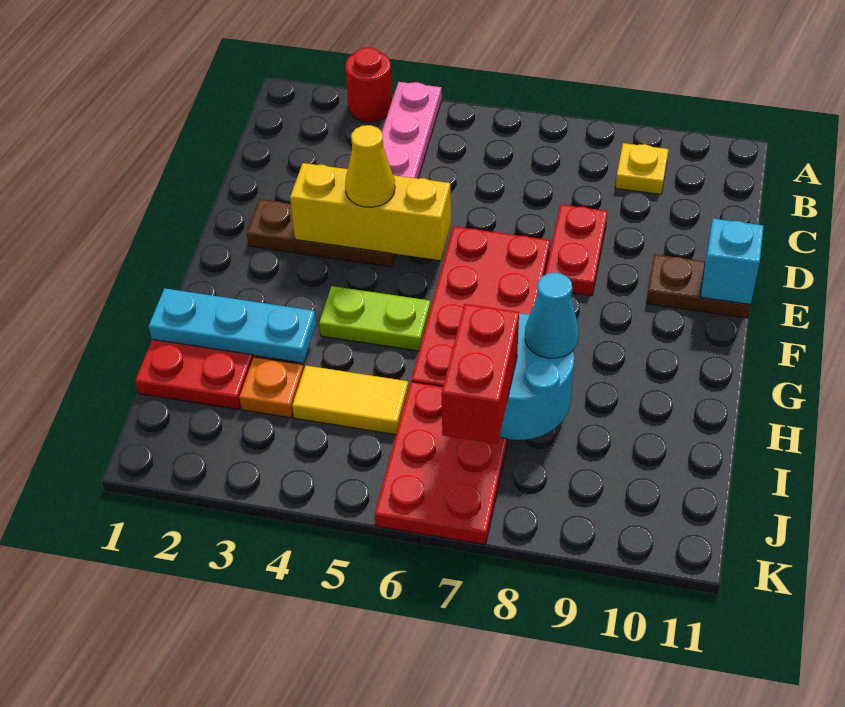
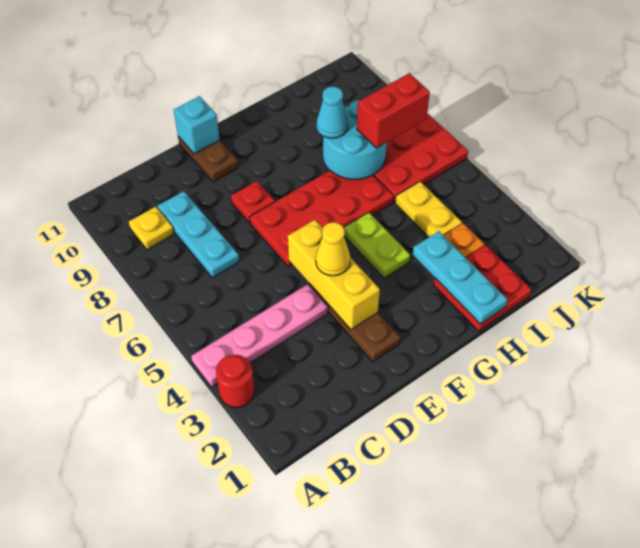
none -> cyan 1x3 plate [157,191,239,278]
red 1x2 plate [545,205,607,296] -> red 1x1 plate [231,181,275,223]
yellow 1x2 tile [292,366,409,434] -> yellow 1x2 plate [395,182,462,237]

